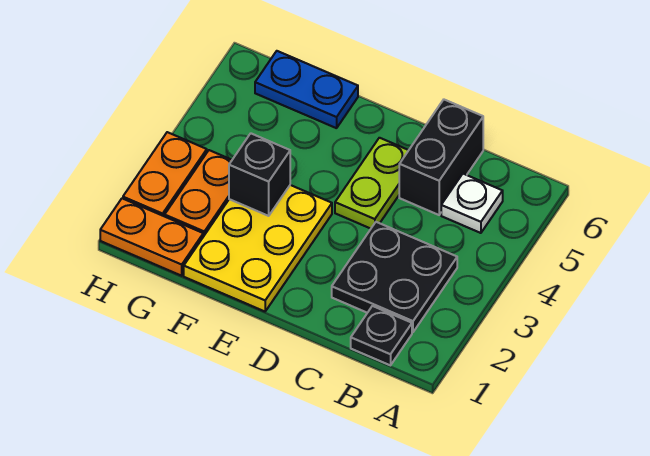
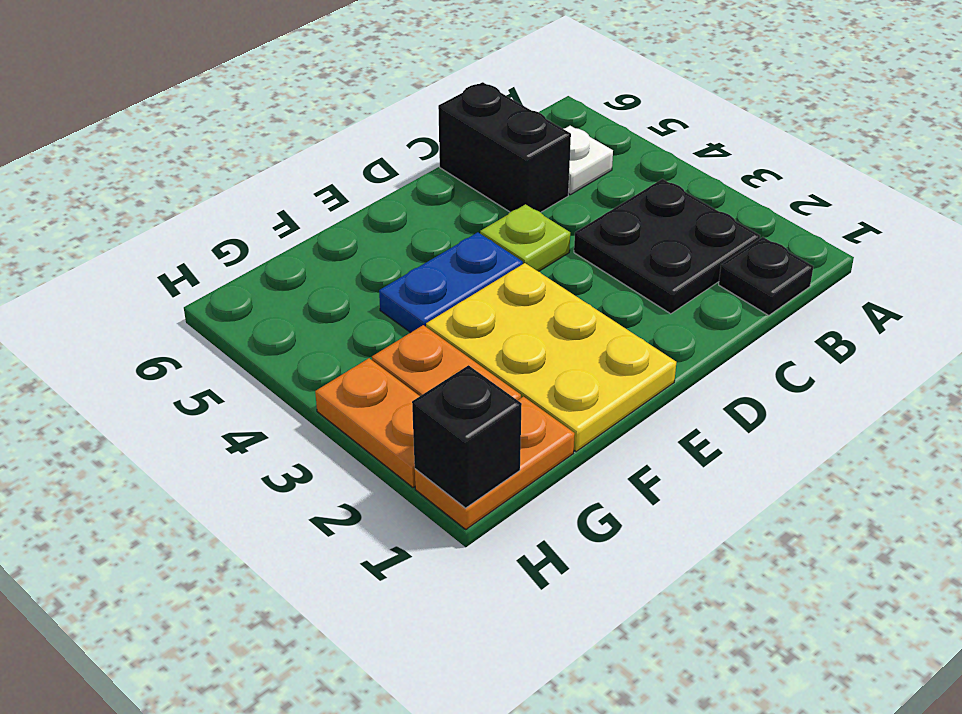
lime 1x2 plate [335,138,409,229] -> lime 1x1 plate [480,204,570,271]
black 1x1 brick [229,133,290,216] -> black 1x1 brick moved to [412,365,522,508]
blue 1x2 plate [255,51,358,128] -> blue 1x2 plate moved to [379,232,523,333]

